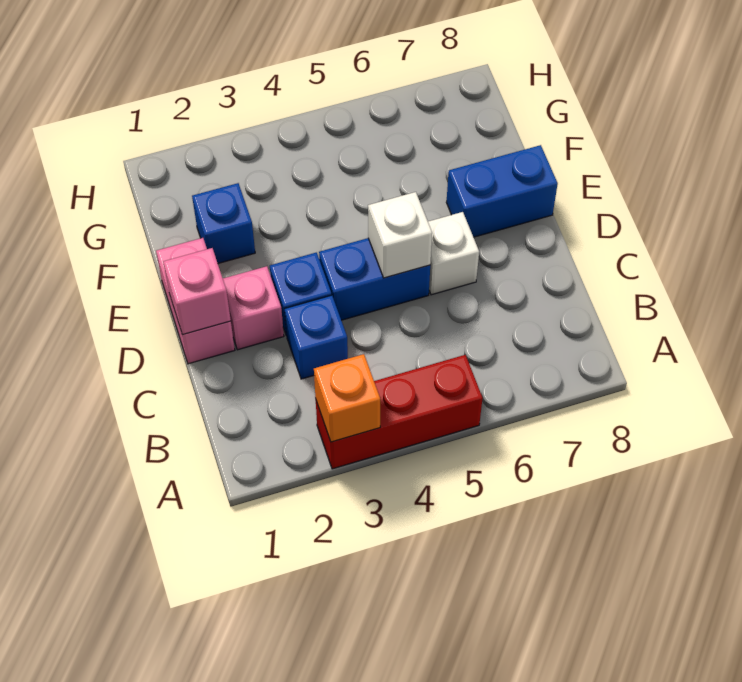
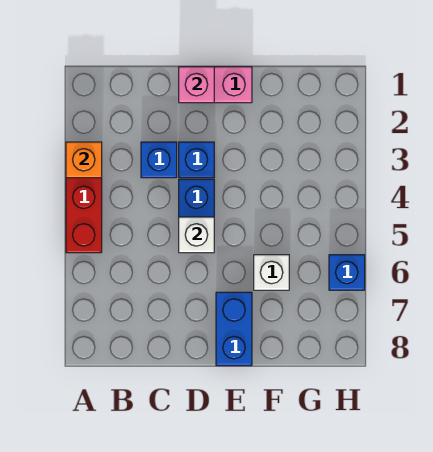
pink 1x1 brick [223,266,284,350] -> none
white 1x1 brick [428,212,479,295] -> white 1x1 brick moved to [254,255,289,290]
blue 1x1 brick [192,183,255,263] -> blue 1x1 brick moved to [329,255,365,290]

